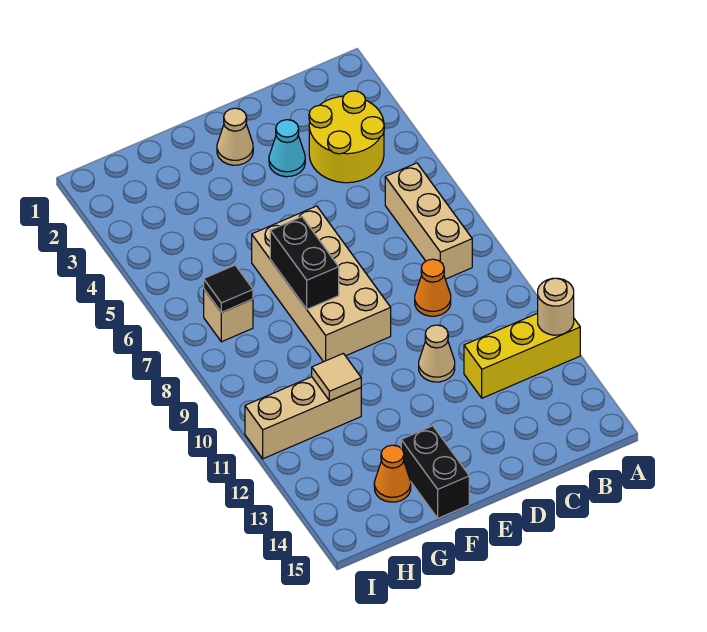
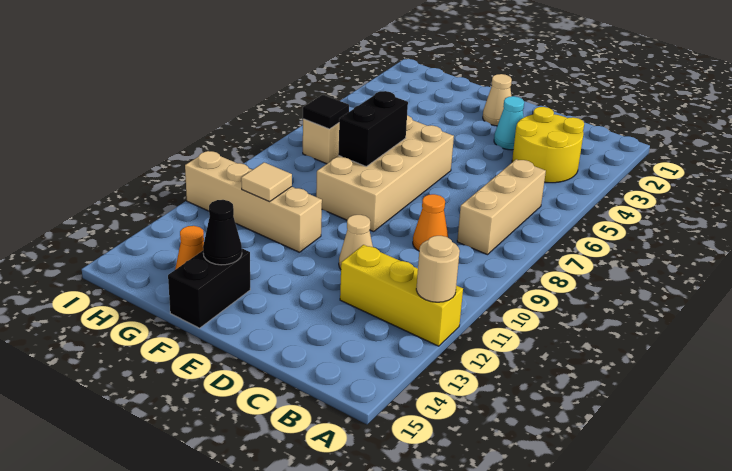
none -> black 1x1 cone [203,200,242,265]
tan 1x3 brick [245,377,361,459] -> tan 1x4 brick [185,151,322,252]

